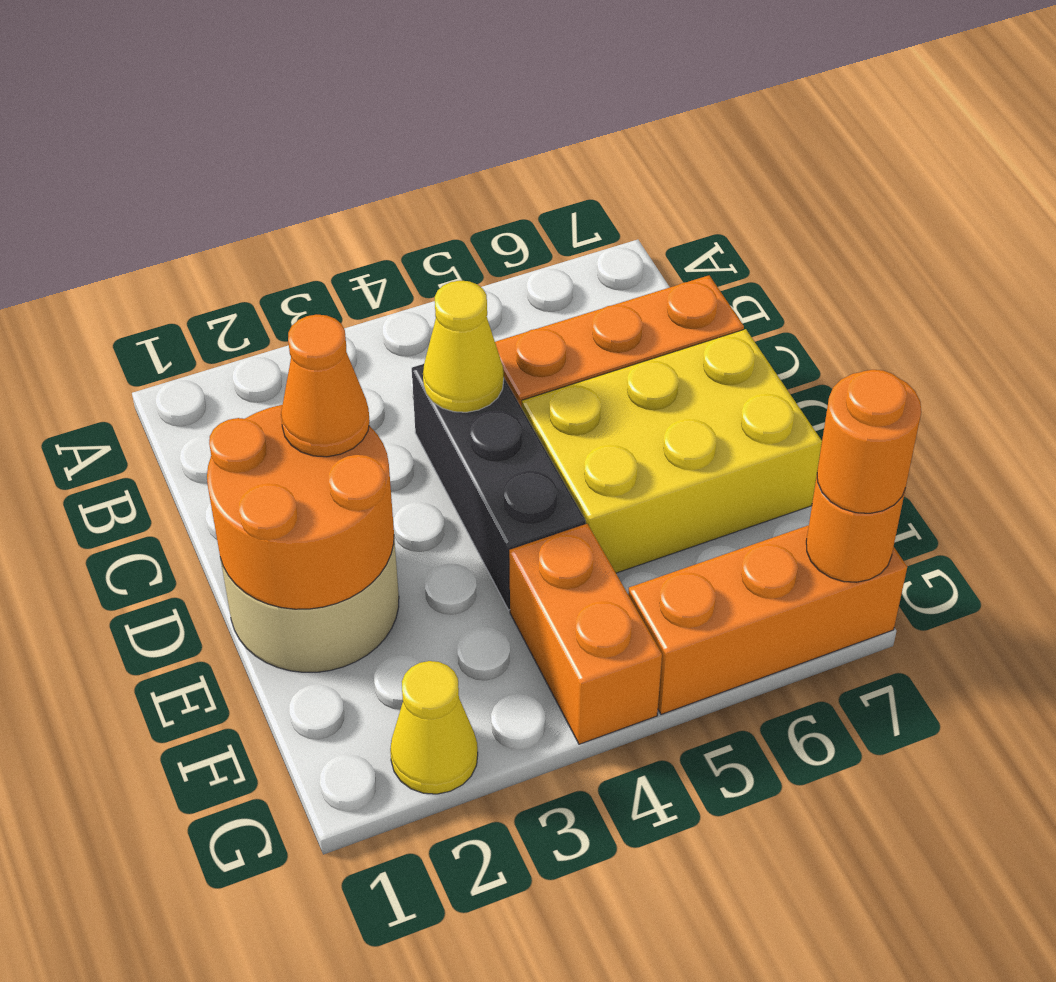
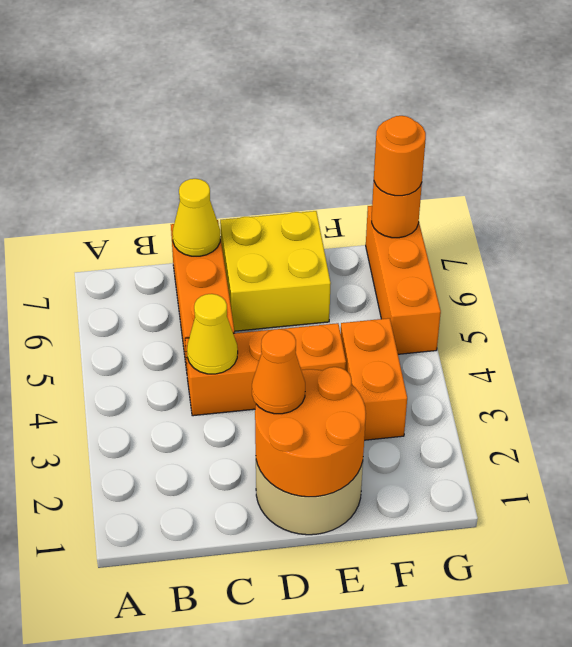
black 1x3 brick [412,364,586,610] -> orange 1x3 brick [185,323,346,416]
yellow 2x3 brick [522,329,822,573] -> yellow 2x2 brick [220,211,331,331]
orange 1x2 brick [509,524,662,744] -> orange 1x2 brick turned to [341,318,407,440]
yellow 1x1 cone [390,661,478,794] -> yellow 1x1 cone moved to [173,179,221,256]

